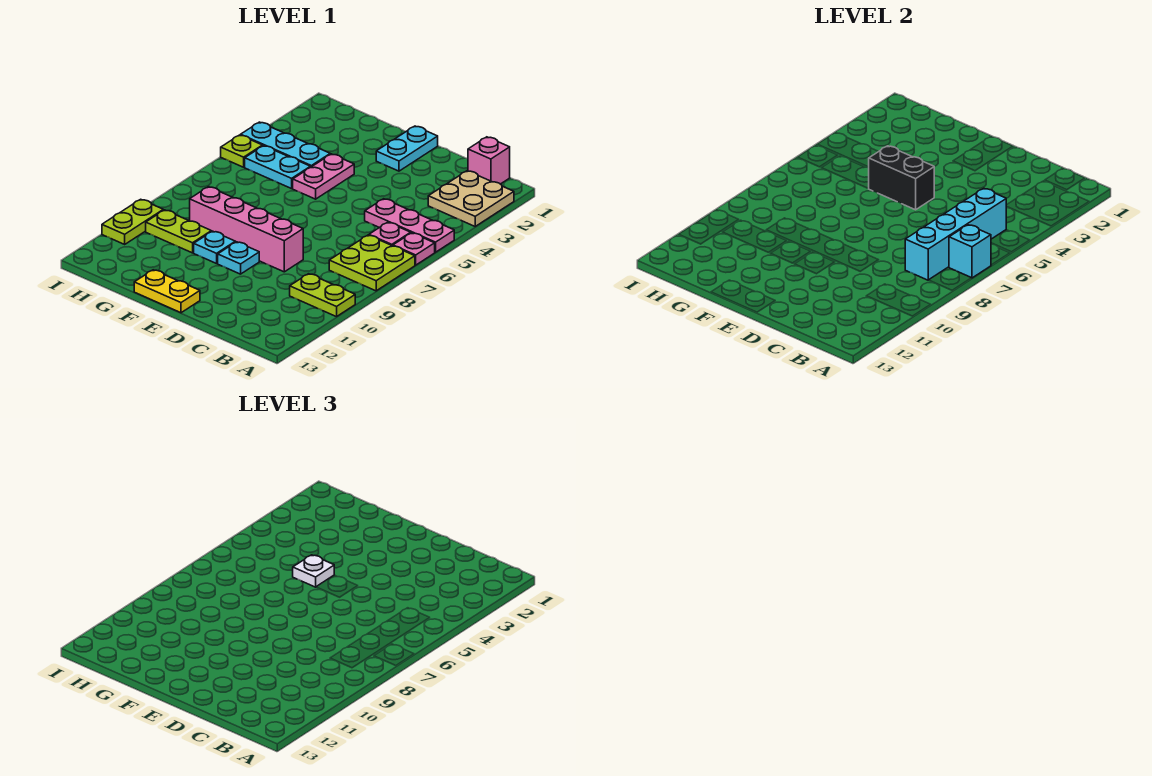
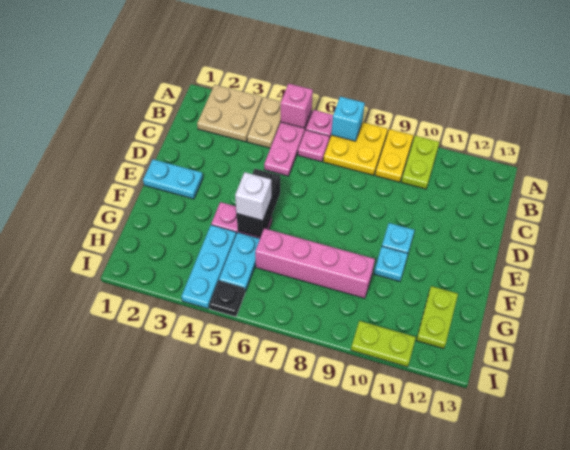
none -> tan 1x2 plate [247,97,281,148]
lime 2x2 plate [329,235,415,291] -> yellow 2x2 plate [323,122,388,175]
pink 1x1 brick [468,137,510,184] -> pink 1x1 brick moved to [281,84,313,128]
cyan 1x4 brick [905,188,1007,280] -> none
pink 1x4 brick [190,187,303,272] -> pink 1x4 brick turned to [255,228,375,298]
yellow 1x2 plate [134,270,200,313] -> yellow 1x2 plate moved to [375,129,414,182]
white 1x1 plate [293,555,334,587] -> white 1x1 brick [235,172,271,221]
lime 1x2 plate [146,210,211,253] -> lime 1x2 plate moved to [416,286,458,349]
lime 1x1 plate [221,135,262,167] -> black 1x1 plate [209,281,245,317]

